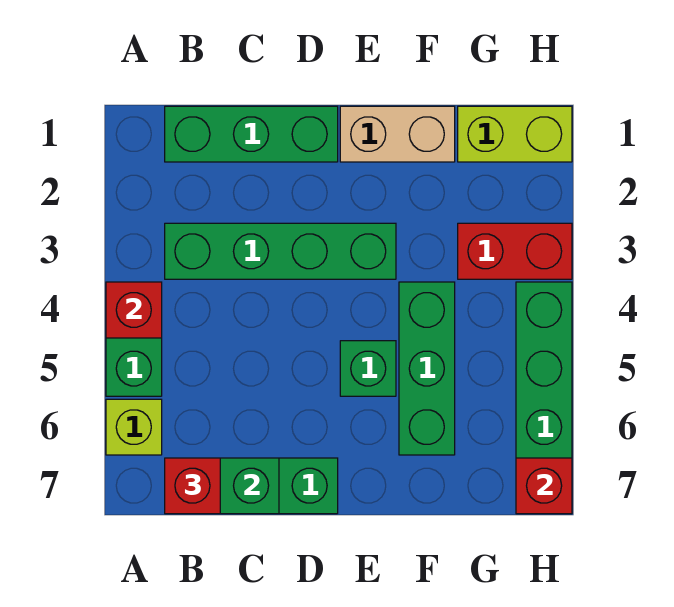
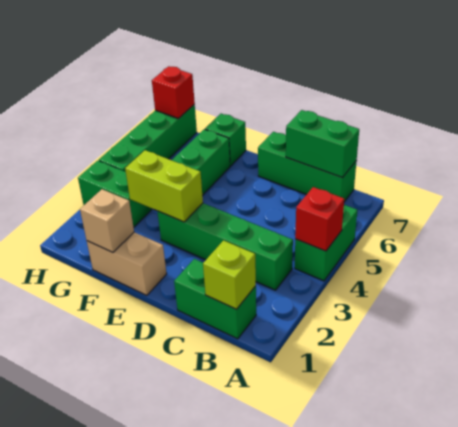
lime 1x1 brick [106,399,162,455] -> lime 1x1 brick moved to [203,240,256,309]
green 1x3 brick [165,106,338,162] -> green 1x2 brick [174,259,256,339]
red 1x1 brick [165,458,220,514] -> none
green 1x1 brick [340,341,396,396] -> green 1x1 brick moved to [205,114,246,166]
none -> tan 1x1 brick [80,189,134,252]
lime 1x2 brick [458,106,572,162] -> lime 1x2 brick moved to [125,150,203,222]
red 1x2 brick [458,223,572,279] -> green 1x2 brick [78,161,152,227]

